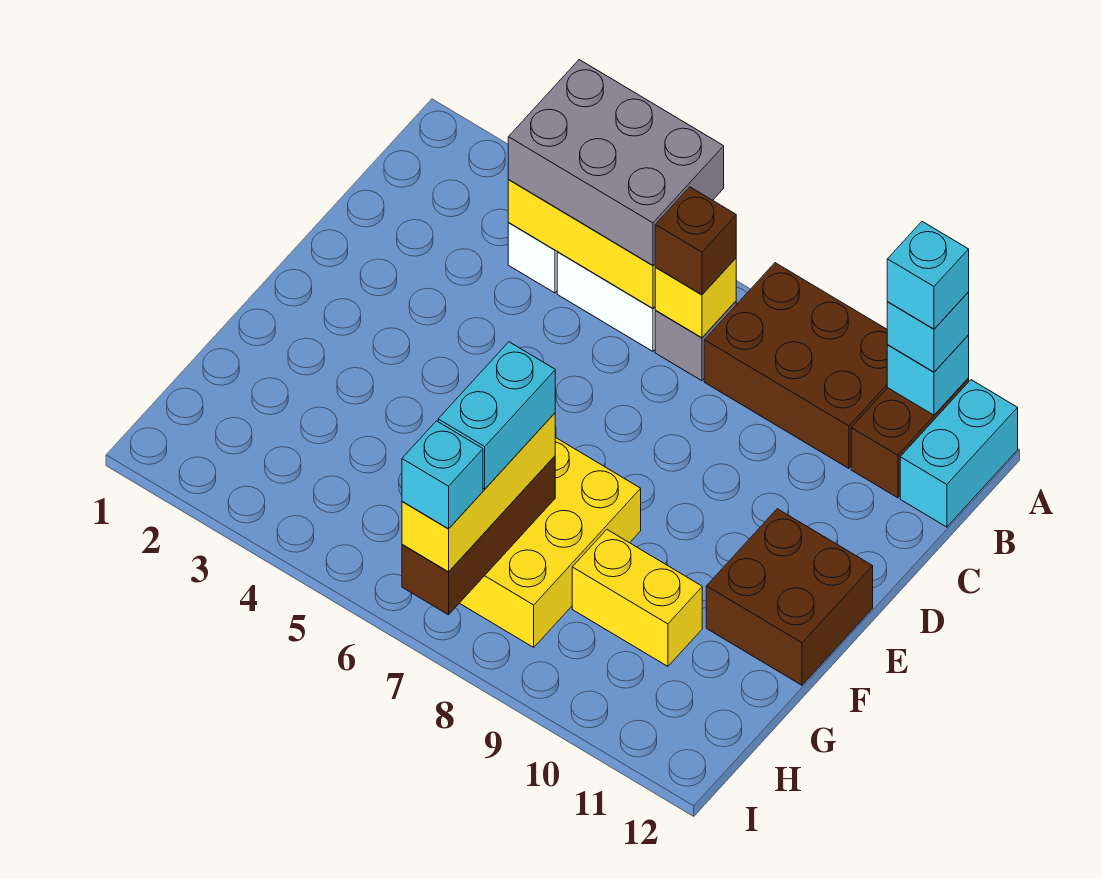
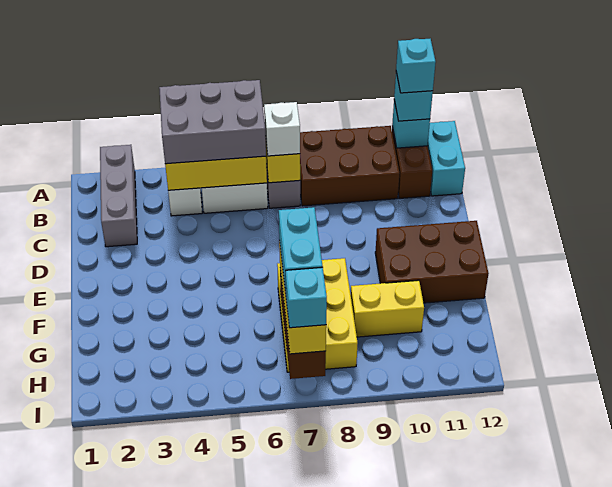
none -> grey 1x3 brick [100,145,137,247]
brown 1x1 brick [655,187,736,295] -> white 1x1 brick [264,102,300,156]
brown 2x2 brick [706,509,873,685] -> brown 2x3 brick [375,221,489,303]

